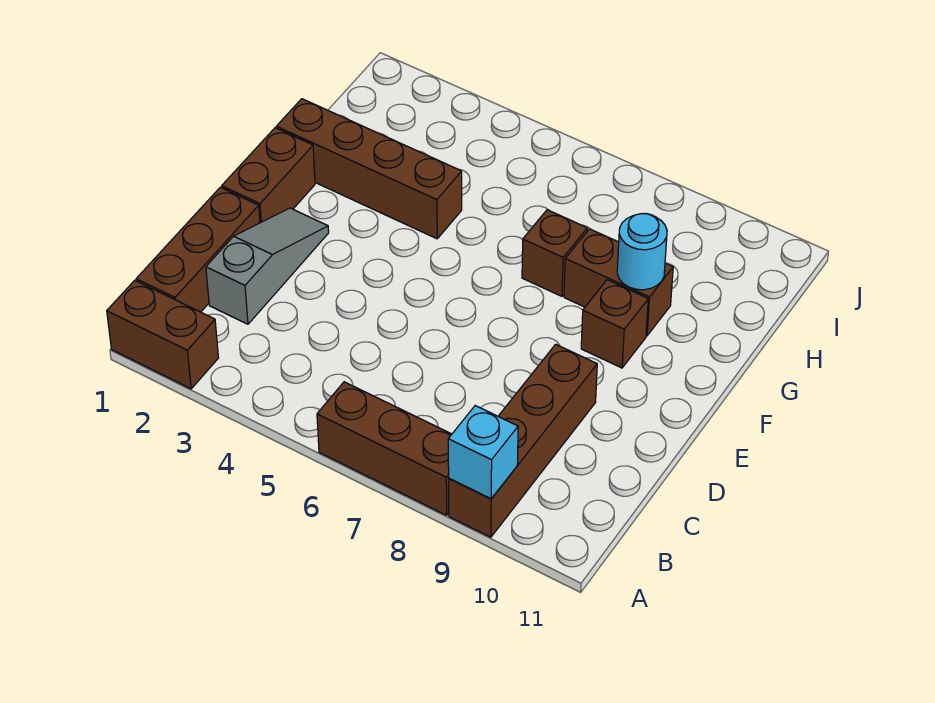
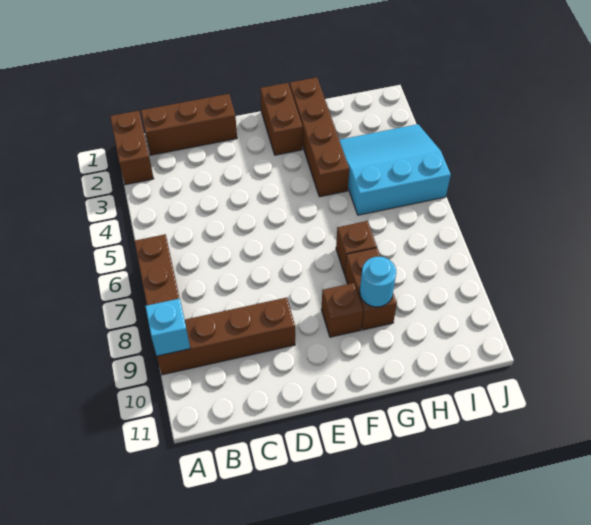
grey 1x3 slope [206,208,329,324] -> none
brown 1x2 brick [222,128,315,223] -> brown 1x2 brick turned to [260,83,303,155]
none -> cyan 3x3 slope [340,124,451,215]

